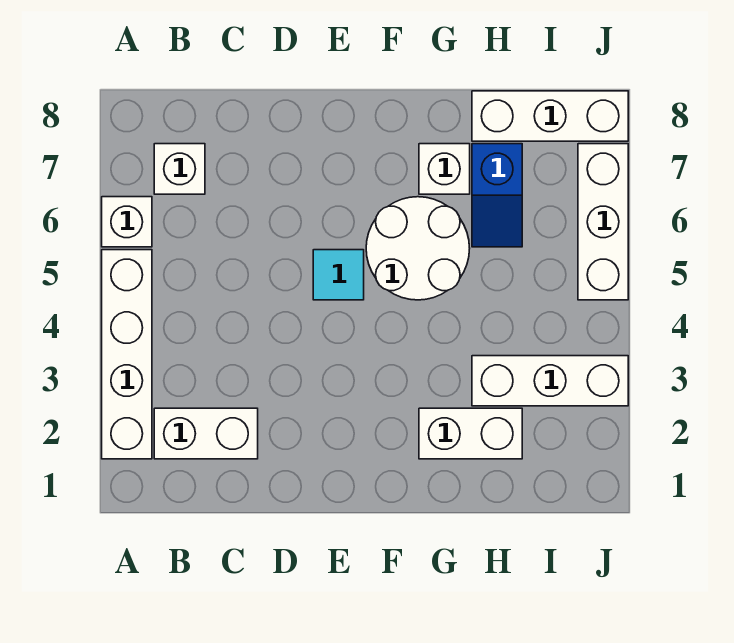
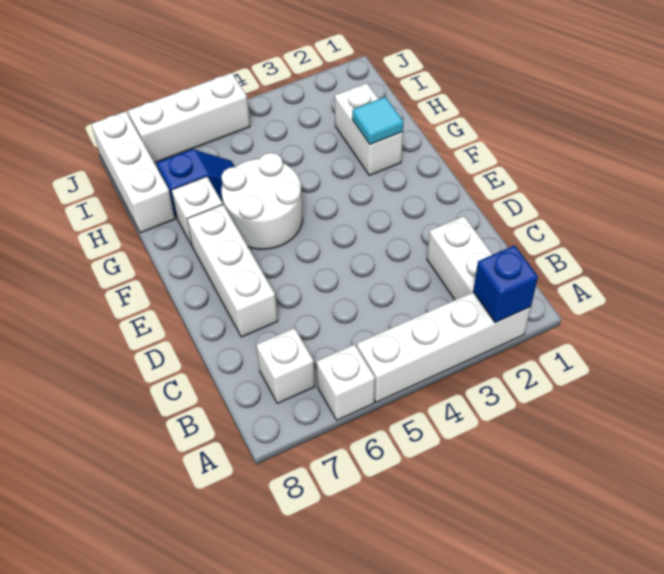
none -> blue 1x1 brick [473,245,538,323]
cyan 1x1 tile [313,250,364,300] -> cyan 1x1 tile moved to [352,97,404,145]
white 1x3 brick [472,356,628,406] -> white 1x3 brick moved to [187,205,278,337]

